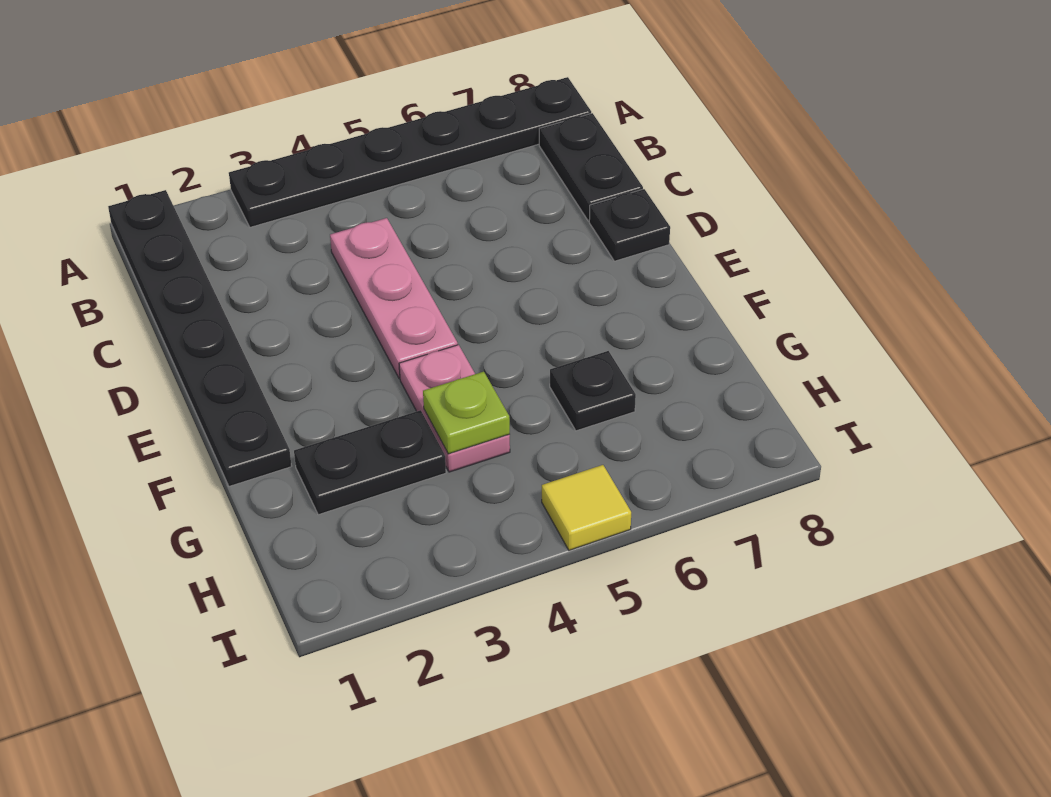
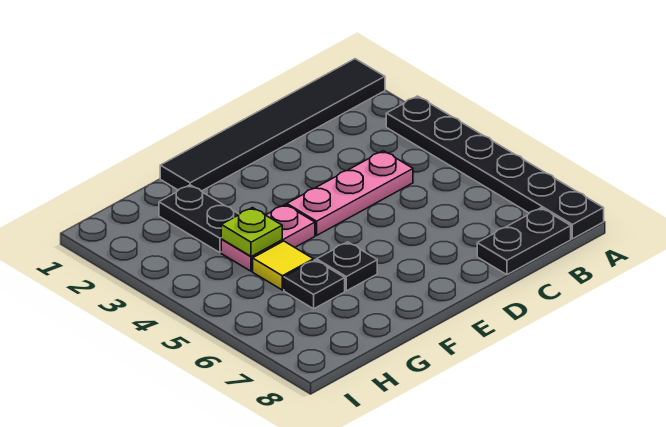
black 1x6 plate [108,190,291,486] -> black 1x6 tile [160,59,385,191]
black 1x1 plate [589,189,670,261] -> black 1x1 plate moved to [317,242,377,291]
yellow 1x1 tile [542,465,631,550] -> yellow 1x1 tile moved to [253,241,314,290]

